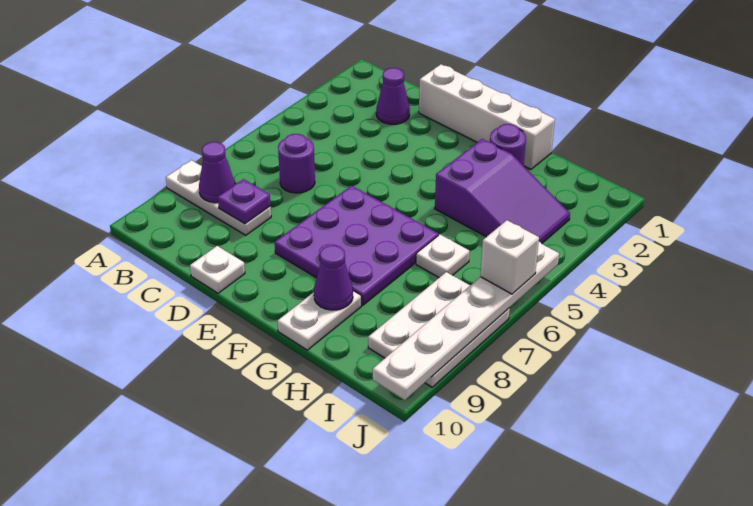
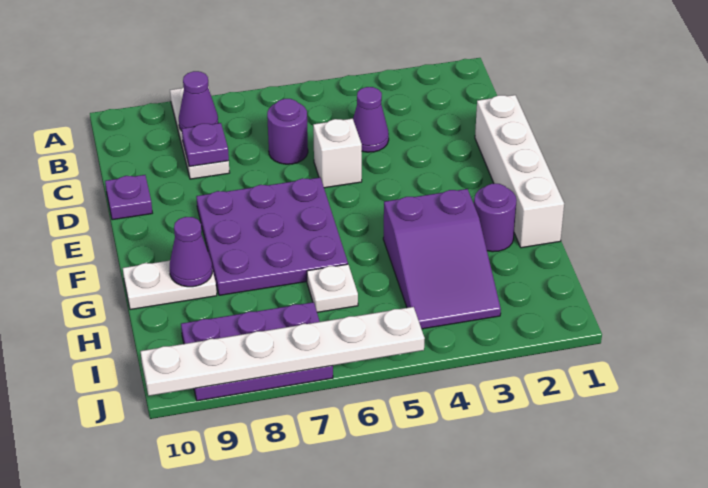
purple 1x1 cone [376,68,410,124] -> purple 1x1 cone moved to [353,87,389,152]
white 1x1 plate [190,246,245,293] -> purple 1x1 plate [105,175,152,220]
white 2x3 plate [368,272,510,387] -> purple 2x3 plate [181,302,333,401]
white 1x1 brick [480,220,539,294] -> white 1x1 brick moved to [313,119,362,188]

